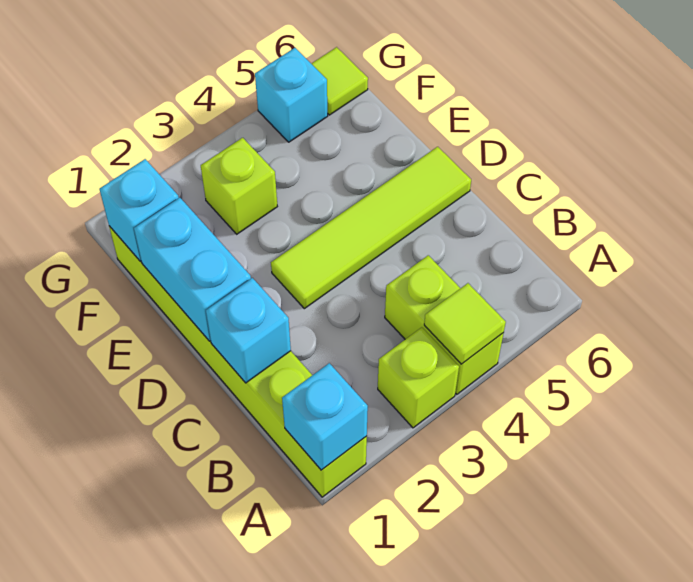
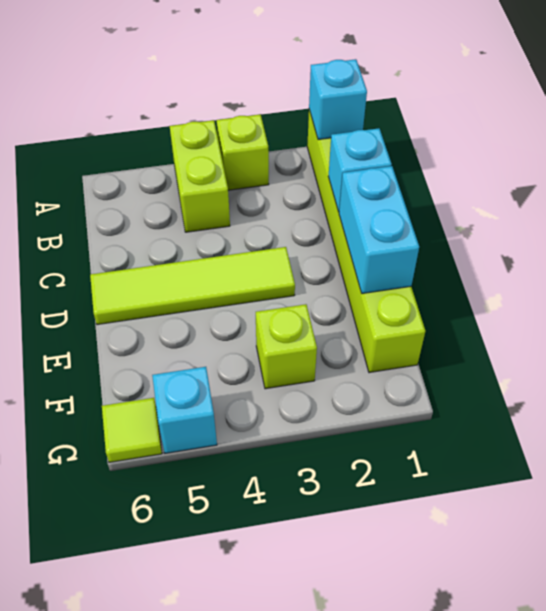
lime 1x1 tile [424,283,506,364] -> none
cyan 1x1 brick [99,159,179,261] -> none

